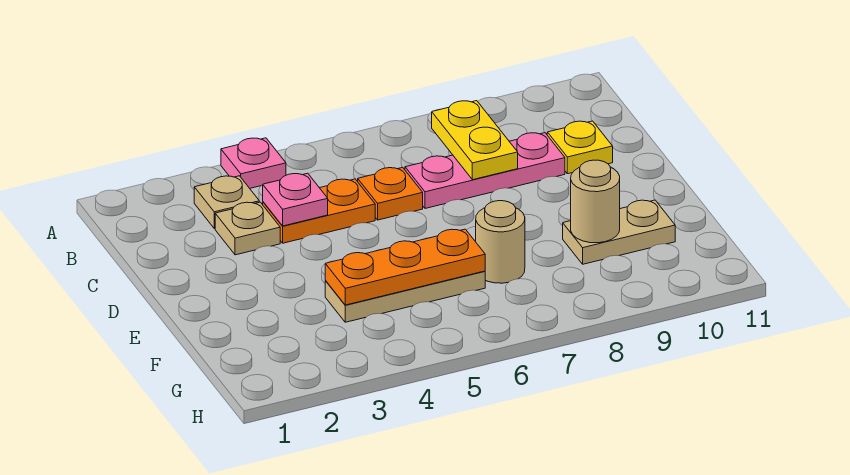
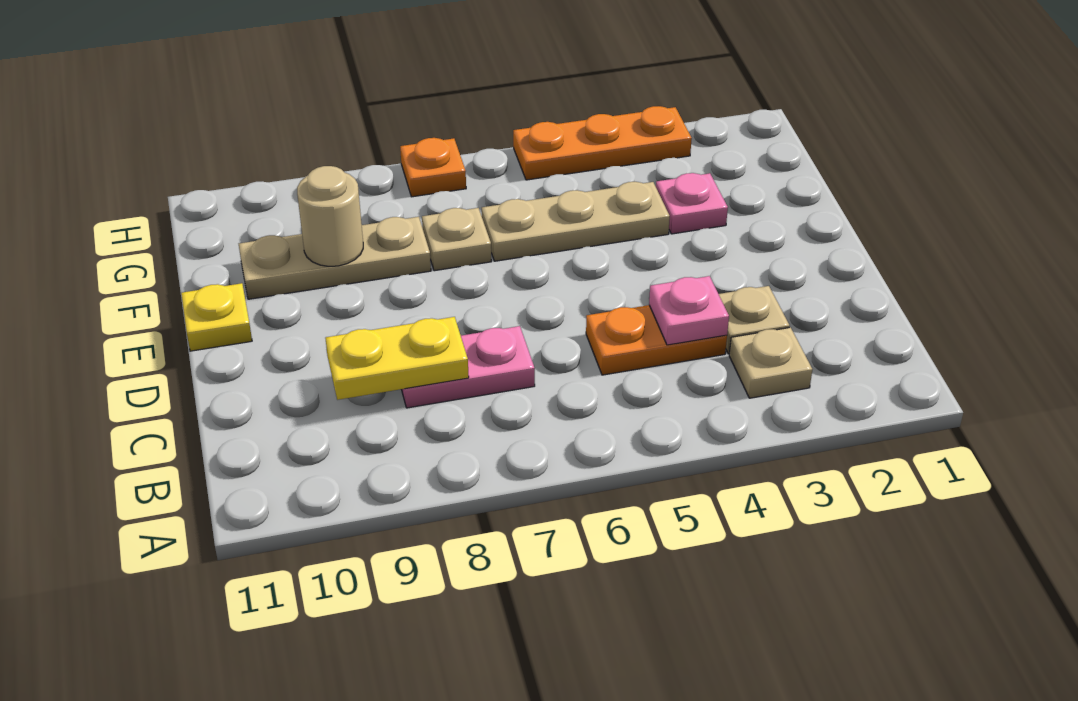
pink 1x1 plate [221,138,286,188] -> pink 1x1 plate moved to [656,173,728,234]
yellow 1x2 plate [432,101,518,180] -> yellow 1x2 plate turned to [326,317,469,400]
orange 1x1 plate [357,167,423,220] -> orange 1x1 plate moved to [400,138,466,197]
pink 1x3 plate [405,133,565,208] -> pink 1x2 plate [401,326,535,408]
yellow 1x1 plate [547,121,613,174] -> yellow 1x1 plate moved to [181,283,252,351]
orange 1x3 plate [325,229,485,305] -> orange 1x3 plate moved to [513,106,692,180]
tan 1x1 round brick [476,201,525,283] -> tan 1x1 plate [422,208,491,271]
tan 1x2 plate [563,200,675,264] -> tan 1x3 plate [239,217,431,299]

